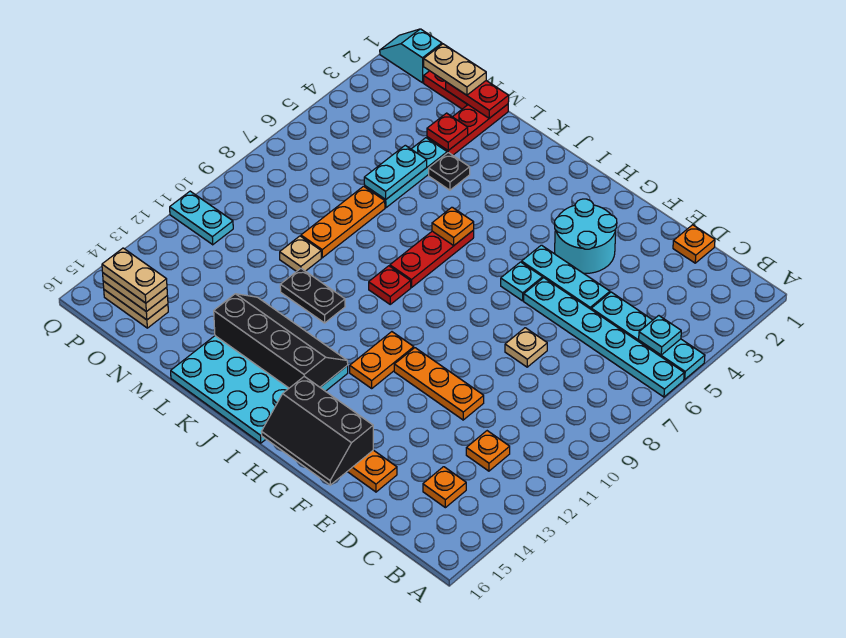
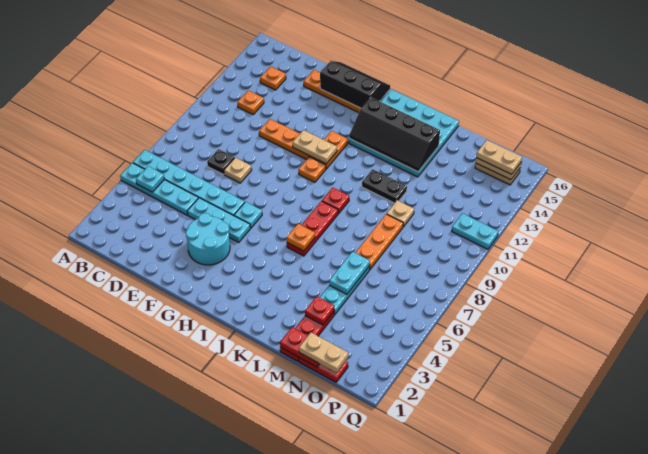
orange 1x1 plate [673,225,715,263] -> orange 1x1 plate moved to [298,157,326,182]
black 1x1 plate [429,153,470,190] -> black 1x1 plate moved to [207,149,234,174]
tan 1x2 plate [102,248,167,303] -> tan 1x2 plate moved to [293,130,337,164]
cyan 1x2 slope [380,29,442,83] -> none

